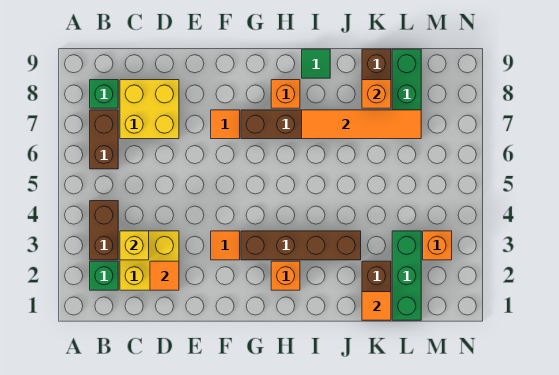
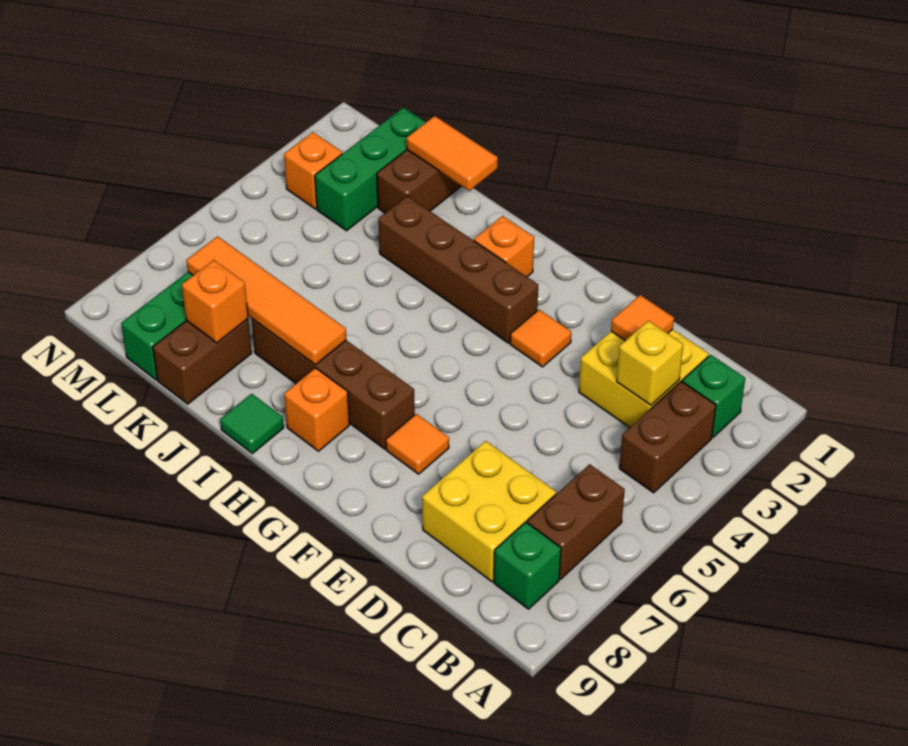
orange 1x1 tile [362,292,391,320] -> orange 1x2 tile [407,116,498,191]

